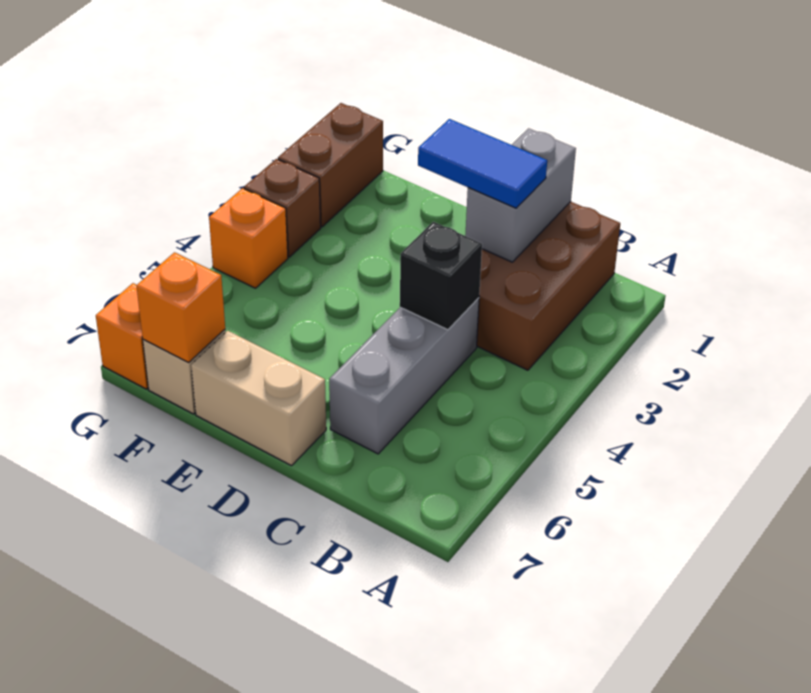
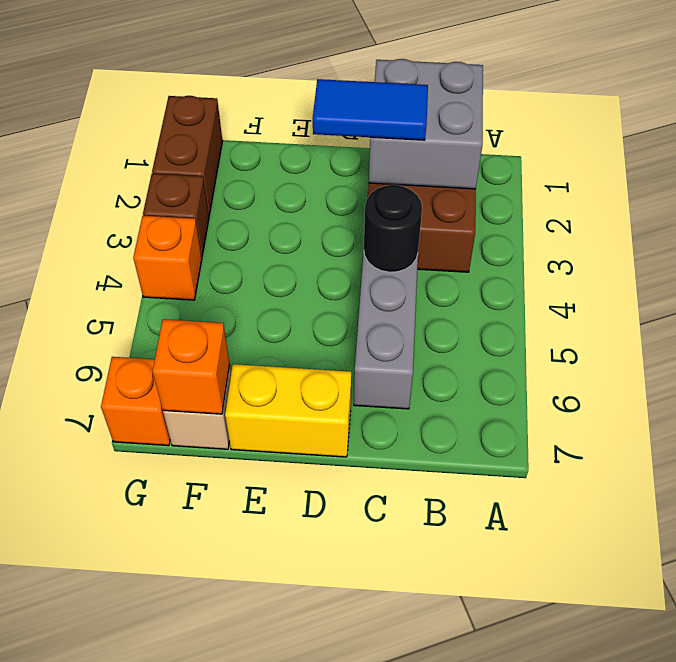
grey 1x2 brick [465,128,576,262] -> grey 2x2 brick [369,59,483,189]
black 1x1 brick [400,222,482,330] -> black 1x1 round brick [364,185,422,272]
tan 1x2 brick [191,331,326,466] -> yellow 1x2 brick [225,364,351,457]

